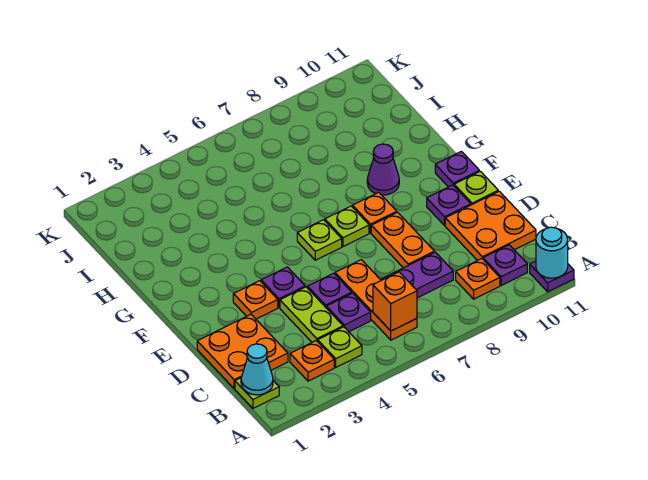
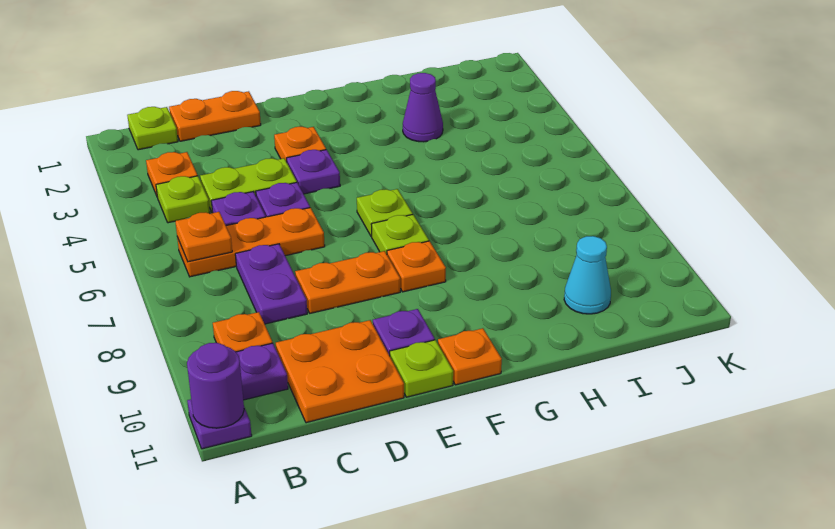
cyan 1x1 round brick [536,227,568,278] -> purple 1x1 round brick [187,343,244,428]
cyan 1x1 cone [241,344,273,395] -> cyan 1x1 cone moved to [564,236,611,314]
orange 1x1 brick [373,272,417,331] -> orange 1x1 plate [175,212,232,262]
orange 2x2 plate [197,314,288,388] -> orange 1x2 plate [169,91,261,141]
purple 1x1 plate [435,151,479,187] -> orange 1x1 plate [438,328,502,385]
purple 1x1 cone [367,144,399,195] -> purple 1x1 cone moved to [403,73,443,142]

